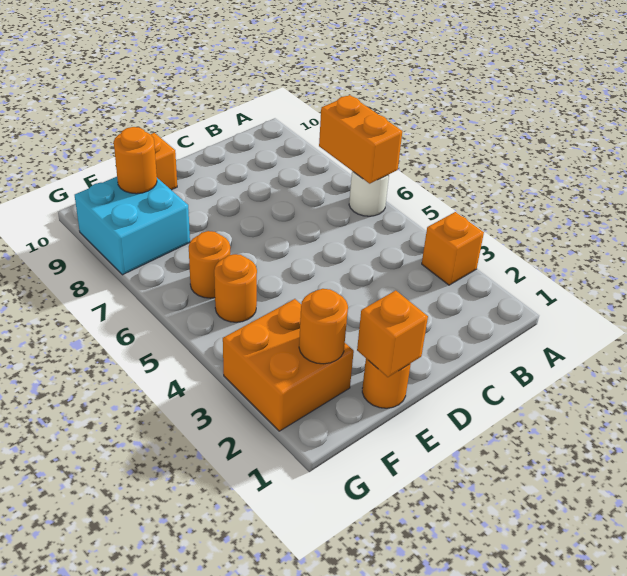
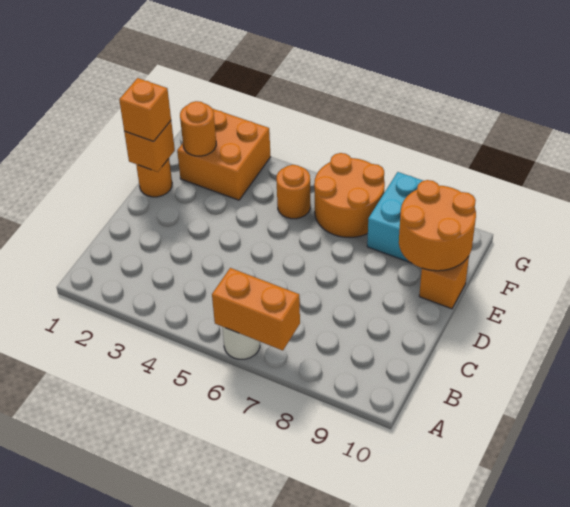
orange 1x1 brick [422,212,484,285] -> orange 1x1 brick moved to [119,78,171,141]
orange 1x1 round brick [189,231,230,298] -> orange 2x2 round brick [314,153,385,238]
orange 1x1 round brick [114,127,157,194] -> orange 2x2 round brick [399,180,476,271]

